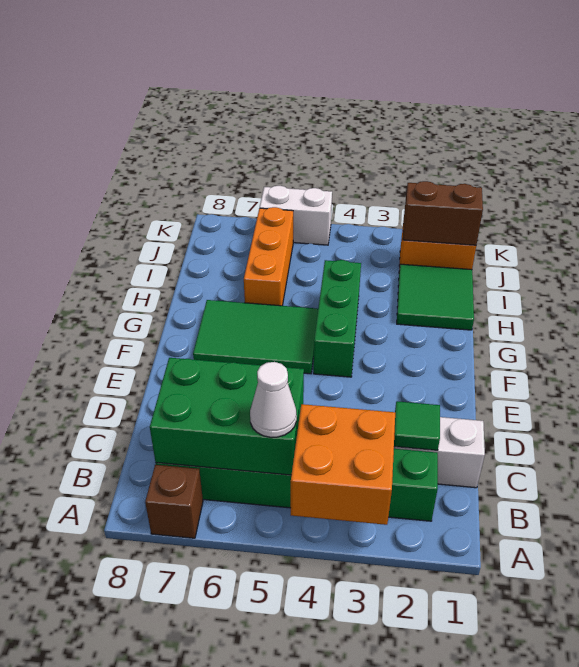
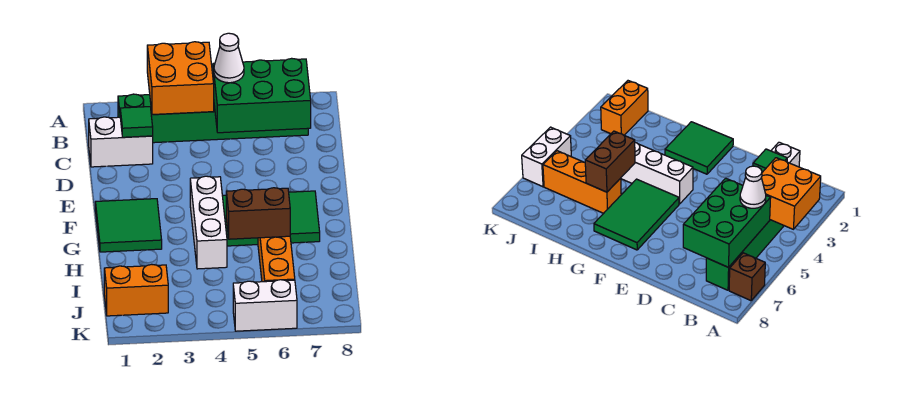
green 1x3 brick [313,260,361,377] -> white 1x3 brick [190,176,227,269]
green 2x2 tile [397,264,474,330] -> green 2x2 tile moved to [95,199,162,252]
brown 1x2 brick [403,181,483,245] -> brown 1x2 brick moved to [226,188,290,239]

